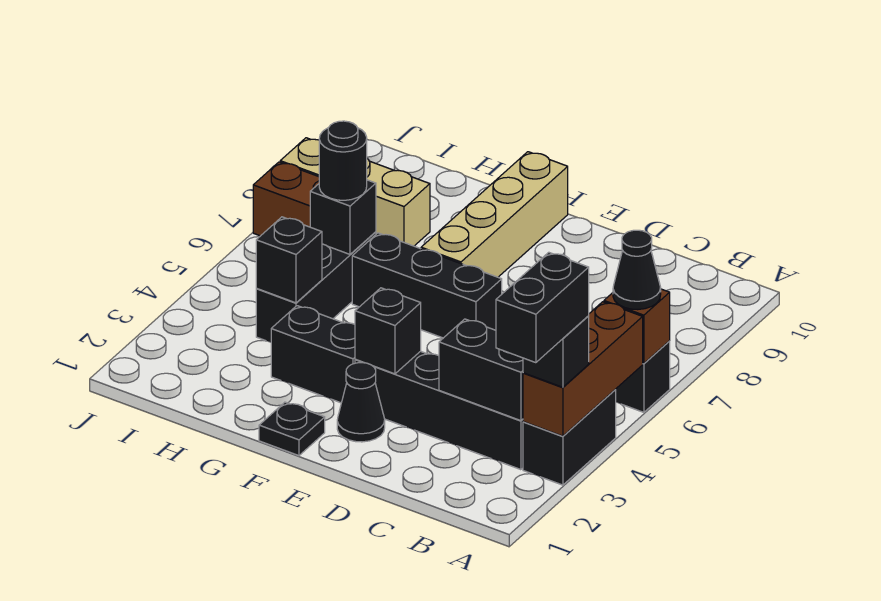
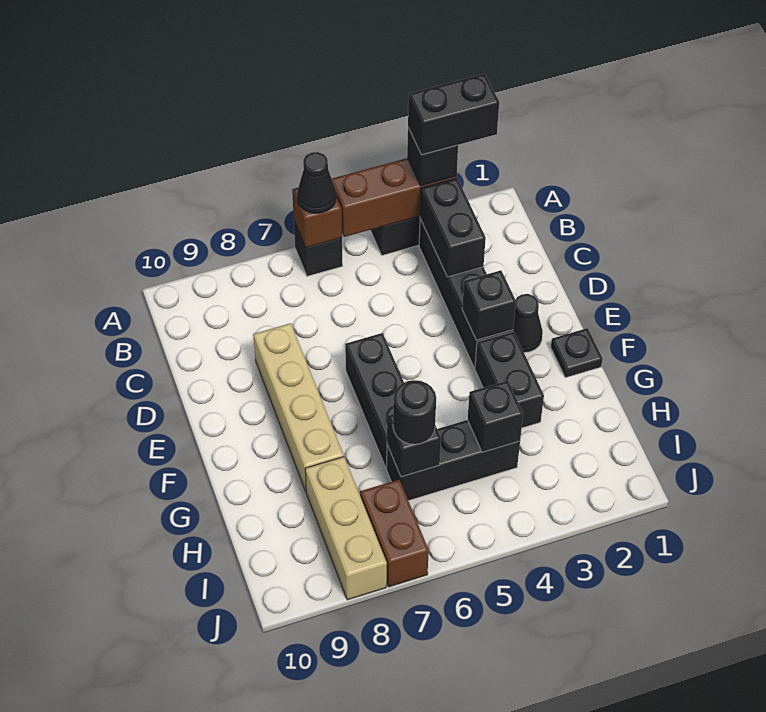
tan 1x4 brick [421,152,568,277] -> tan 1x4 brick turned to [253,323,344,492]

